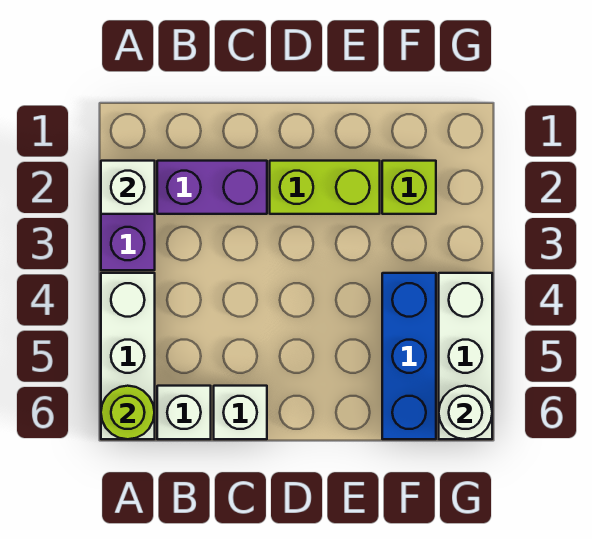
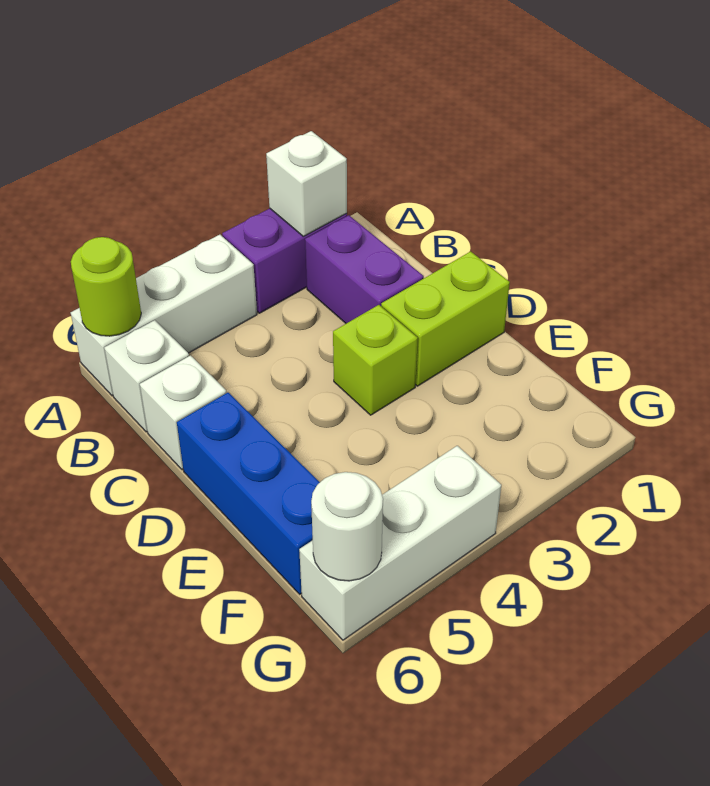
lime 1x2 brick [270,161,380,214] -> lime 1x2 brick turned to [381,251,510,386]
lime 1x1 brick [382,161,436,214] -> lime 1x1 brick moved to [333,305,418,415]
blue 1x3 brick [382,273,436,439] -> blue 1x3 brick turned to [177,393,320,594]

